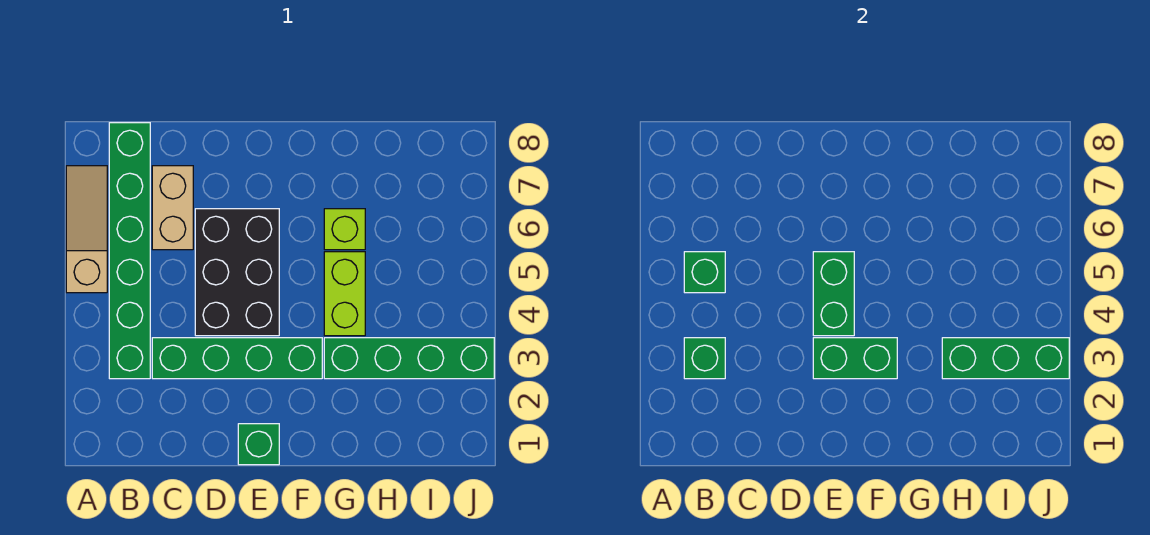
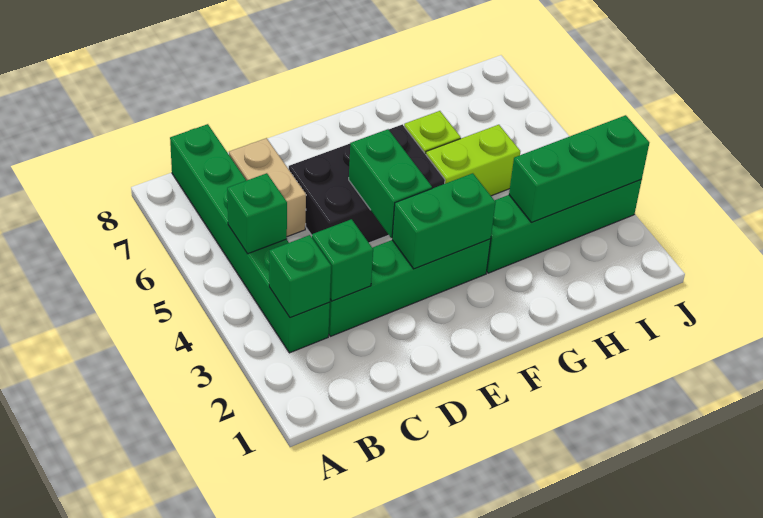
tan 1x3 slope [66,166,107,293] -> none
black 2x3 brick [195,209,279,336] -> black 2x3 brick turned to [289,124,445,243]
green 1x1 brick [238,424,279,465] -> green 1x1 brick moved to [312,219,373,301]
lime 1x2 brick [324,252,365,336] -> lime 1x2 brick turned to [426,125,520,196]

